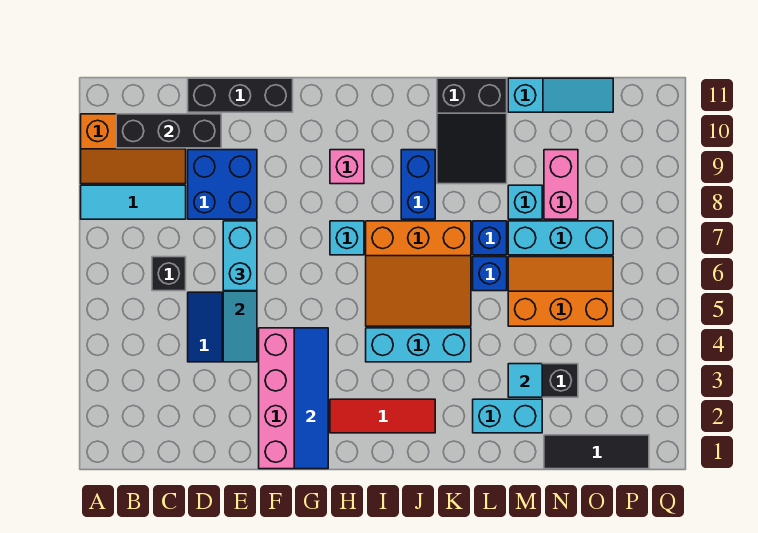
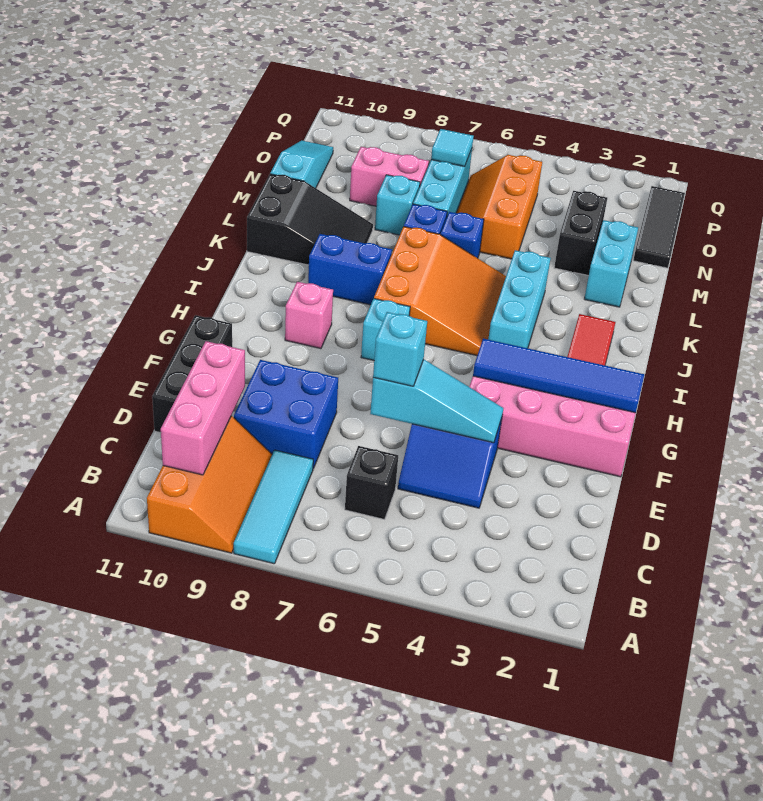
black 1x3 brick [116,114,221,148] -> pink 1x3 brick [161,341,245,475]
cyan 1x2 brick [223,221,257,291] -> cyan 1x1 brick [373,312,427,386]
cyan 1x1 tile [508,364,542,397] -> cyan 1x1 tile moved to [431,129,474,167]

